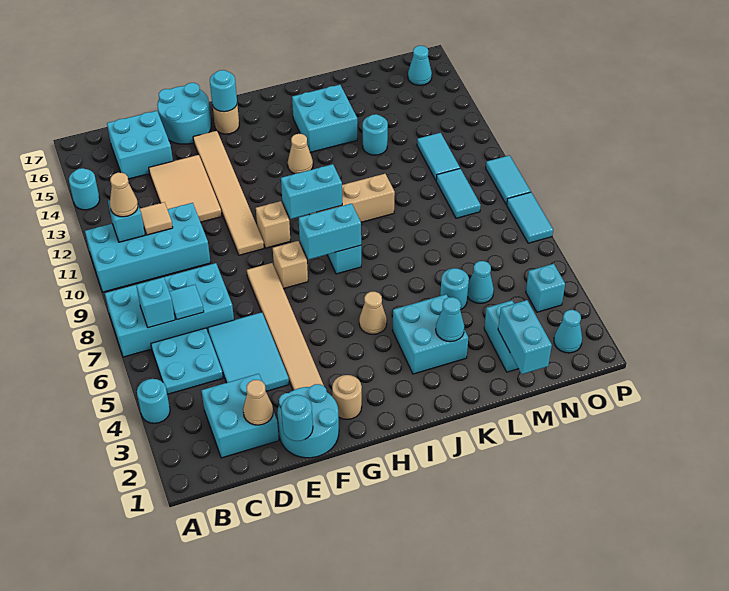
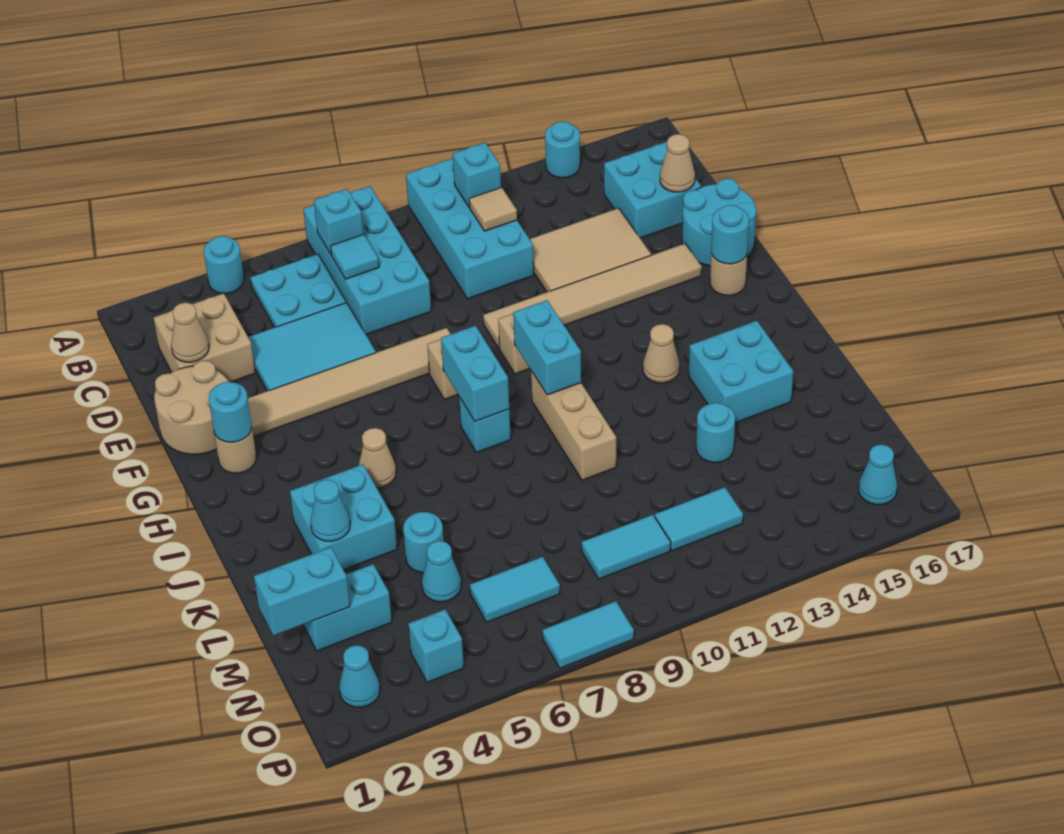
tan 1x1 cone [110,173,138,217] -> tan 1x1 cone moved to [660,134,695,192]
cyan 2x2 brick [201,374,279,458] -> tan 2x2 brick [154,293,255,382]
cyan 2x2 round brick [277,384,339,458] -> tan 2x2 round brick [154,361,229,454]
cyan 1x1 round brick [281,395,313,441] -> cyan 1x1 round brick moved to [209,382,252,442]
cyan 1x2 tile [486,155,531,205] -> cyan 1x2 tile moved to [470,557,560,622]

